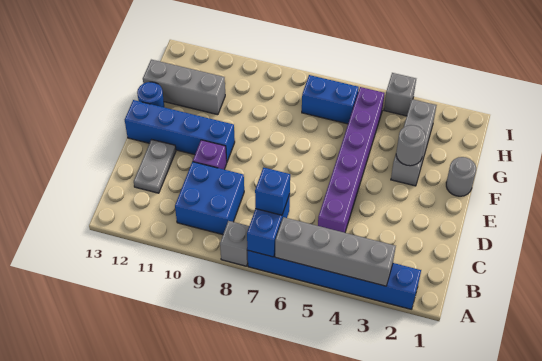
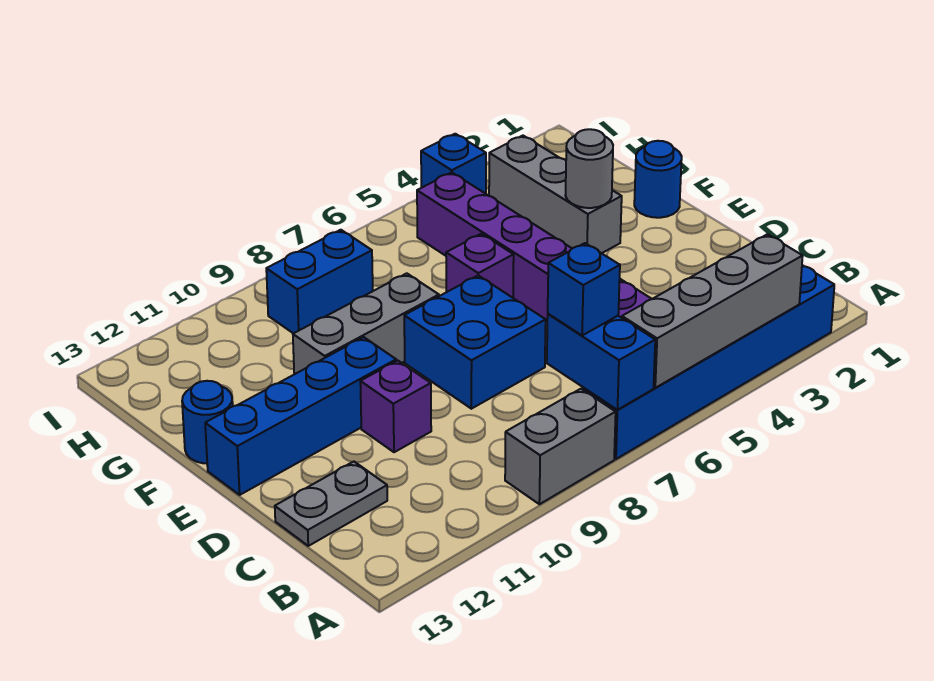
grey 1x1 brick [220,221,249,266] -> grey 1x2 brick [505,389,616,504]
blue 2x2 brick [175,162,244,235] -> blue 2x2 brick moved to [404,276,546,409]
grey 1x2 plate [134,140,176,193] -> grey 1x2 plate turned to [275,462,387,546]
grey 1x1 round brick [446,157,476,196] -> blue 1x1 round brick [634,141,682,218]
none -> purple 1x1 brick [446,234,514,298]
grey 1x3 brick [143,60,225,115] -> grey 1x3 brick moved to [293,273,439,374]
blue 1x2 brick [302,75,359,124] -> blue 1x2 brick moved to [266,230,373,334]
grey 1x1 brick [384,73,416,116] -> blue 1x1 brick [421,134,486,194]

